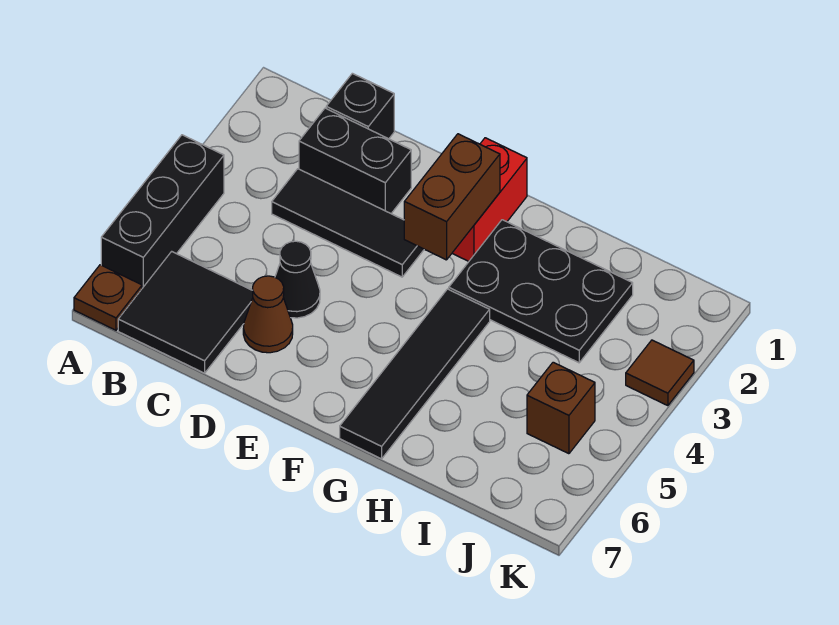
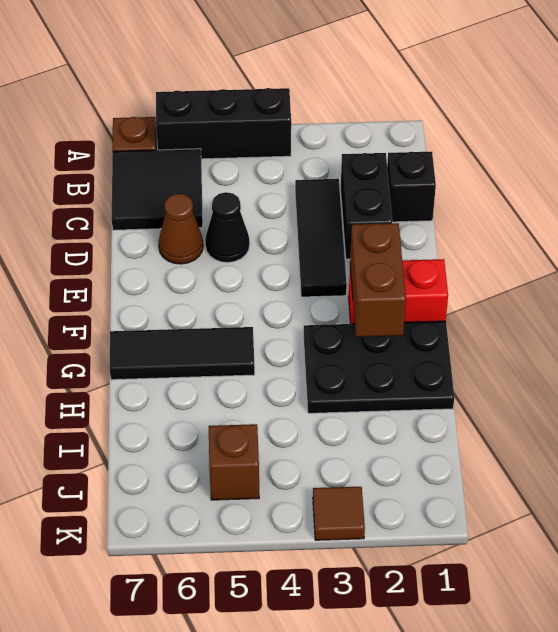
brown 1x2 brick [404,134,500,260] -> brown 1x2 brick turned to [350,223,406,337]
black 2x3 plate [449,220,633,363] -> black 2x3 plate turned to [303,321,454,413]
black 1x4 tile [340,289,490,459] -> black 1x3 tile [110,327,255,380]

